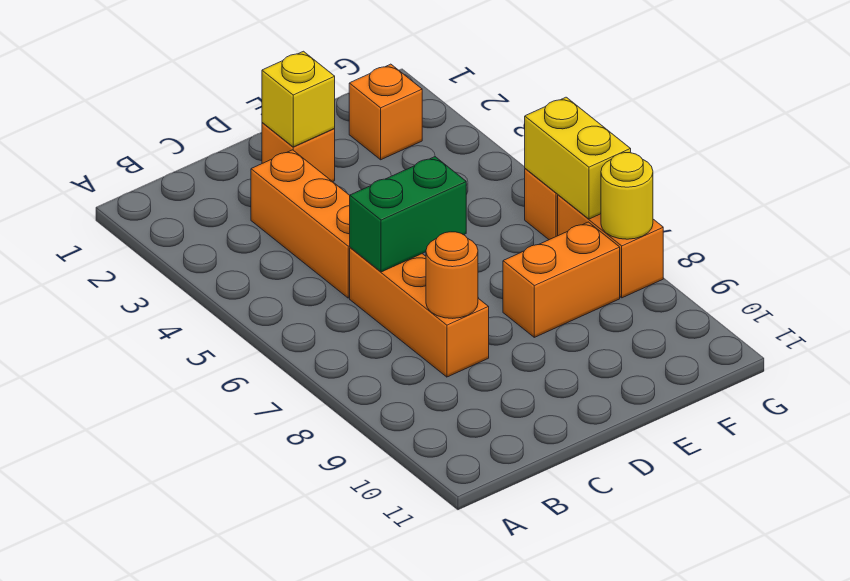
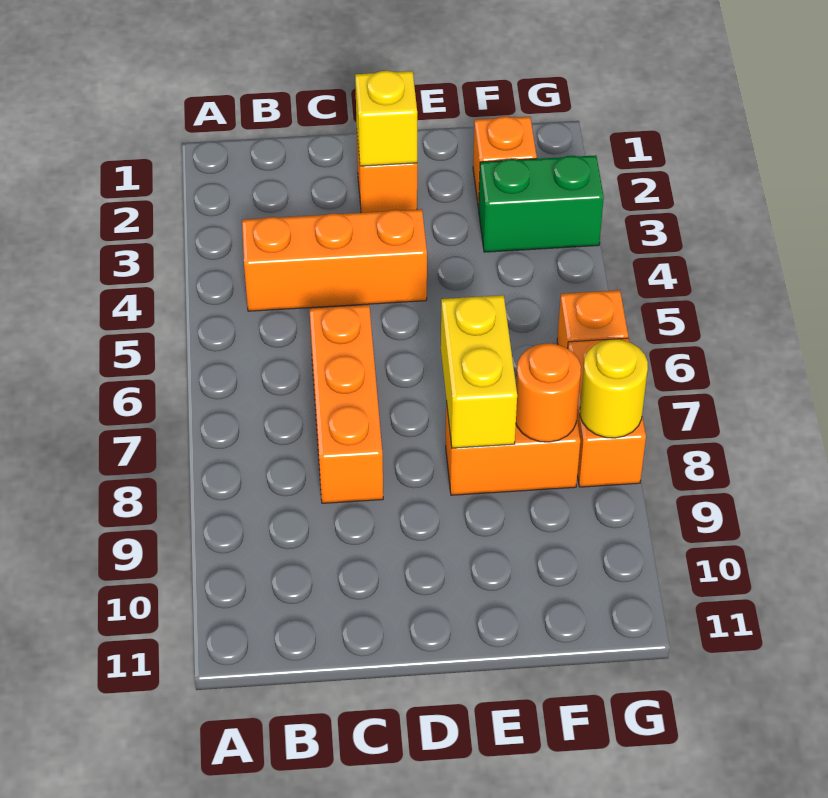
orange 1x3 brick [251,150,350,298] -> orange 1x3 brick turned to [242,209,427,311]
green 1x2 brick [350,157,466,272] -> green 1x2 brick moved to [479,155,604,252]
orange 1x1 round brick [426,232,478,318] -> orange 1x1 round brick moved to [516,343,581,442]
yellow 1x2 brick [525,97,631,219] -> yellow 1x2 brick moved to [441,295,517,448]

